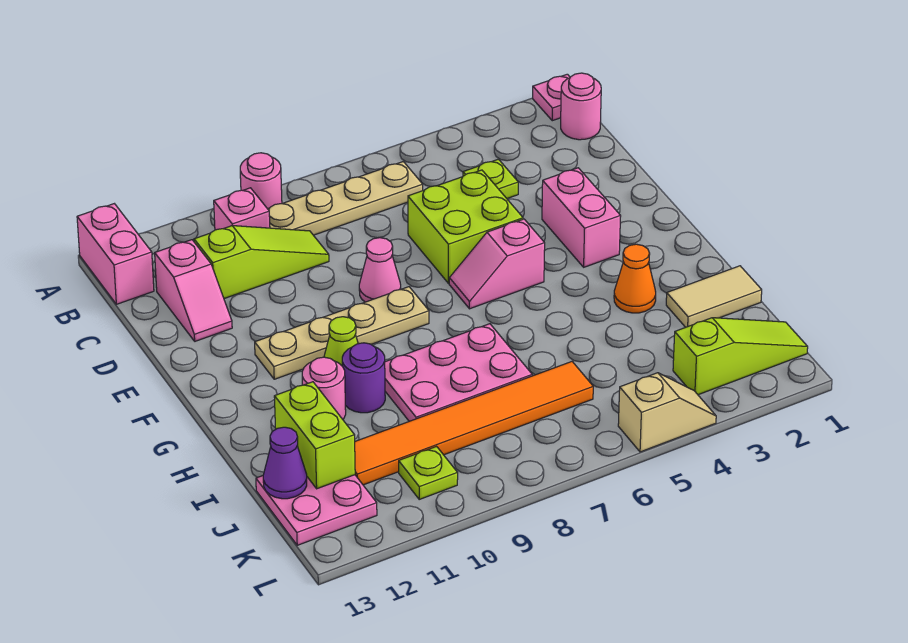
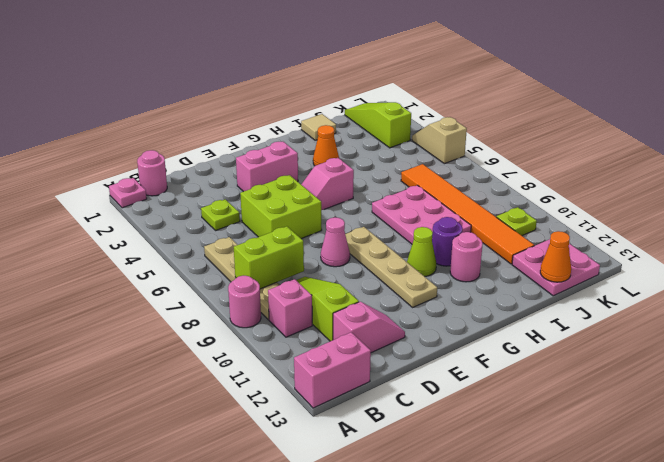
pink 1x2 slope [449,219,545,309] -> pink 1x2 slope turned to [301,158,354,210]
tan 1x2 tile [666,266,762,327] -> tan 1x1 tile [301,114,336,140]
lime 1x2 brick [274,382,355,489] -> lime 1x2 brick moved to [234,226,304,289]
purple 1x1 cone [263,427,307,499] -> orange 1x1 cone [540,231,571,282]

